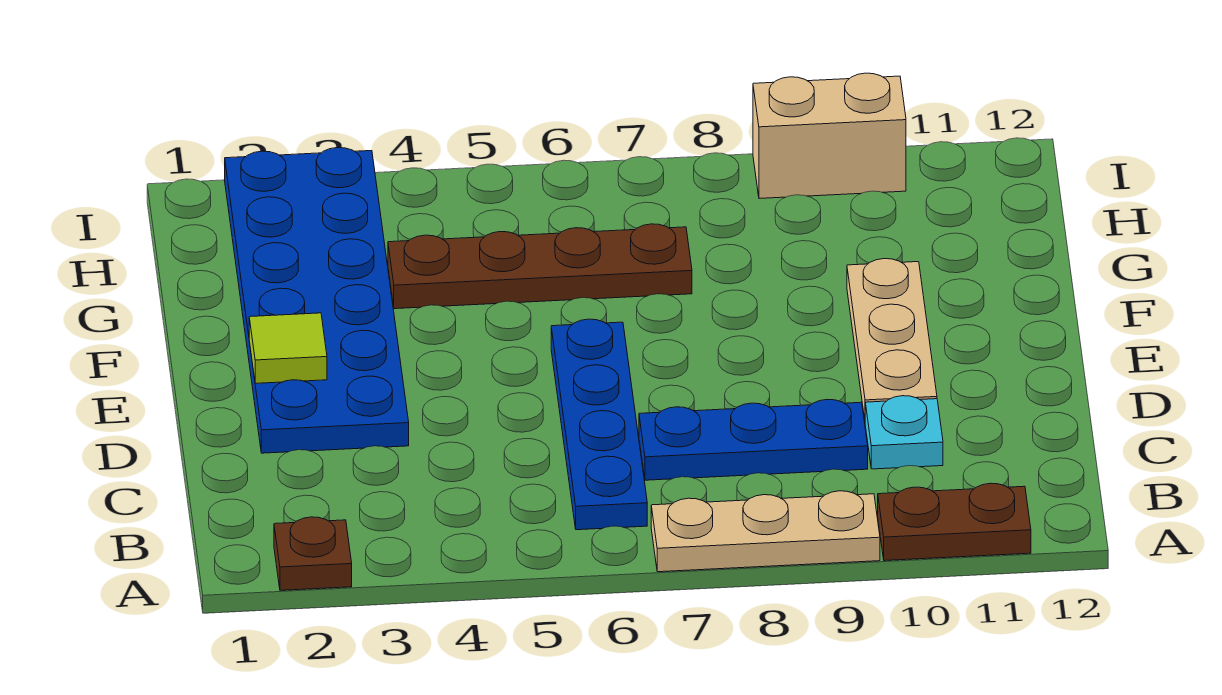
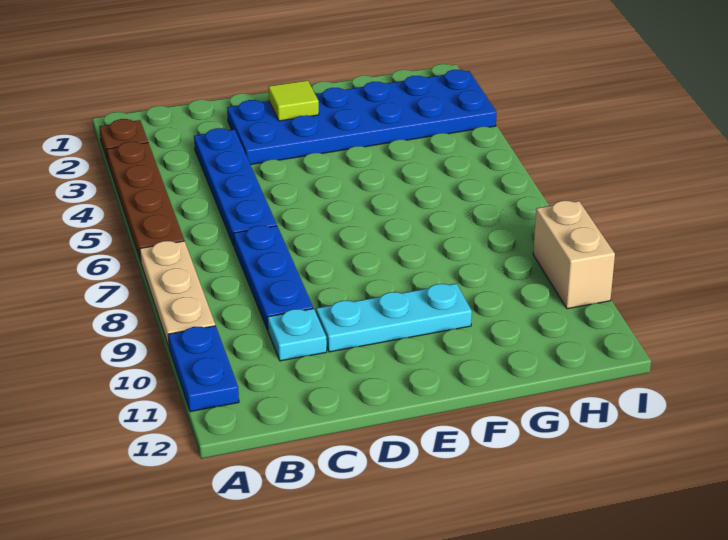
brown 1x2 plate [878,483,1031,561] -> blue 1x2 plate [168,326,239,412]
blue 1x4 plate [551,319,647,530] -> blue 1x4 plate turned to [194,128,277,246]
tan 1x3 plate [847,259,937,419] -> cyan 1x3 plate [316,283,472,352]
brown 1x4 plate [388,224,692,309] -> brown 1x4 plate moved to [107,142,184,261]

